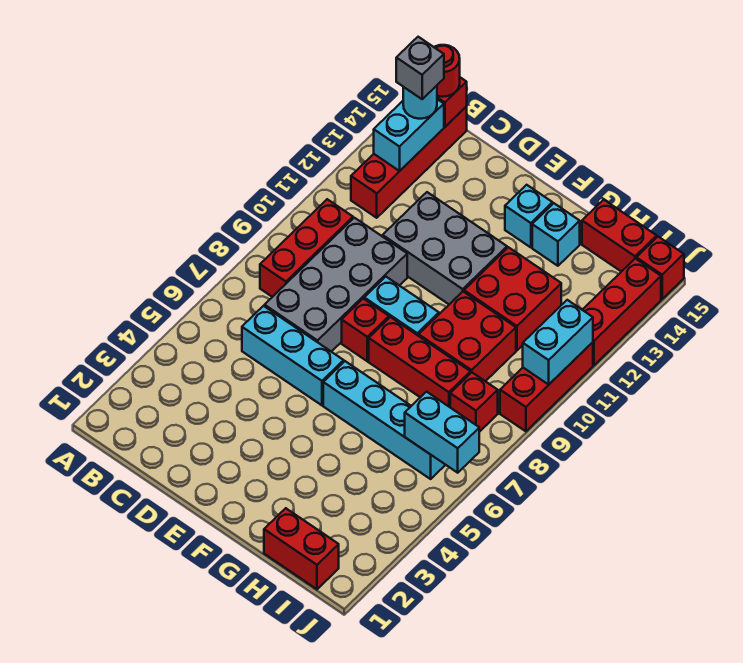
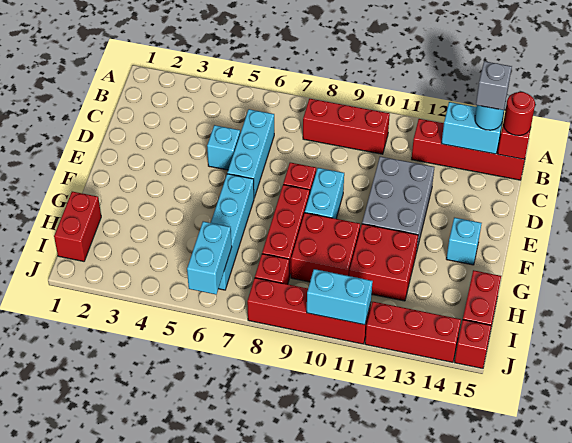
grey 2x4 brick [265,218,407,352] -> none
cyan 1x1 brick [532,203,580,266] -> cyan 1x1 brick moved to [207,125,240,170]
red 1x3 brick [500,342,593,431] -> red 1x4 brick [247,278,371,344]

